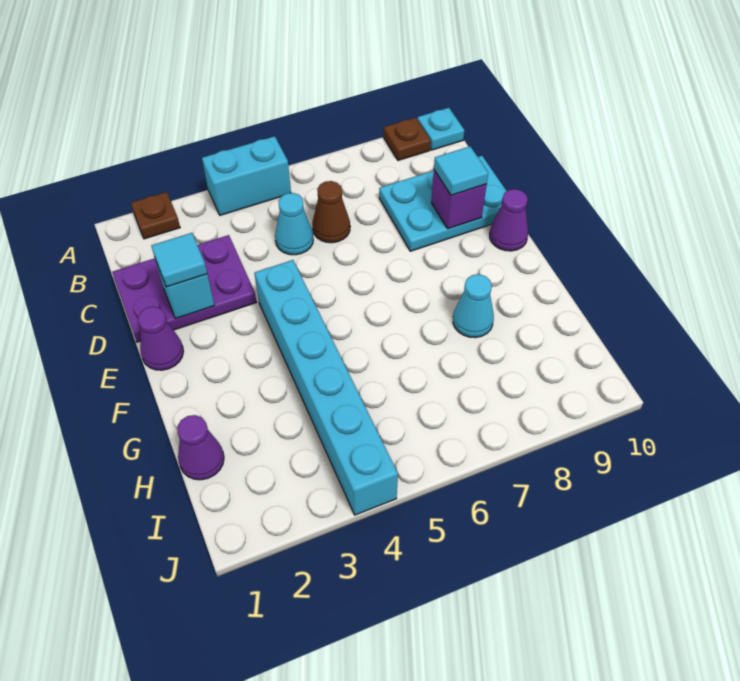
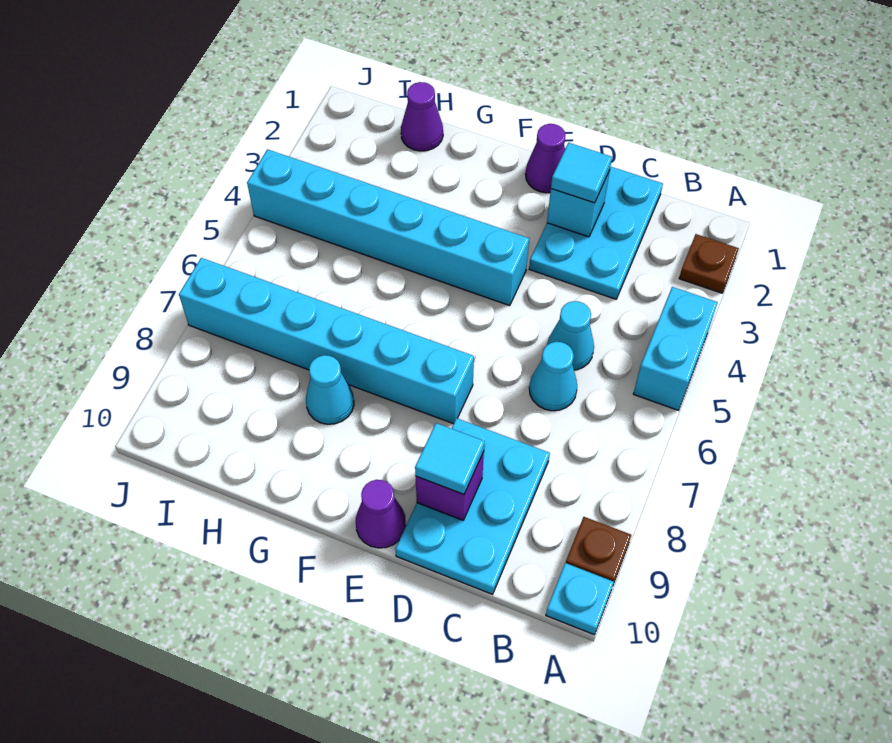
purple 2x3 plate [112,235,256,342] -> cyan 2x3 plate [529,167,663,299]
brown 1x1 cone [312,181,350,243] -> cyan 1x1 cone [529,342,577,411]
none -> cyan 1x6 brick [179,258,474,424]

